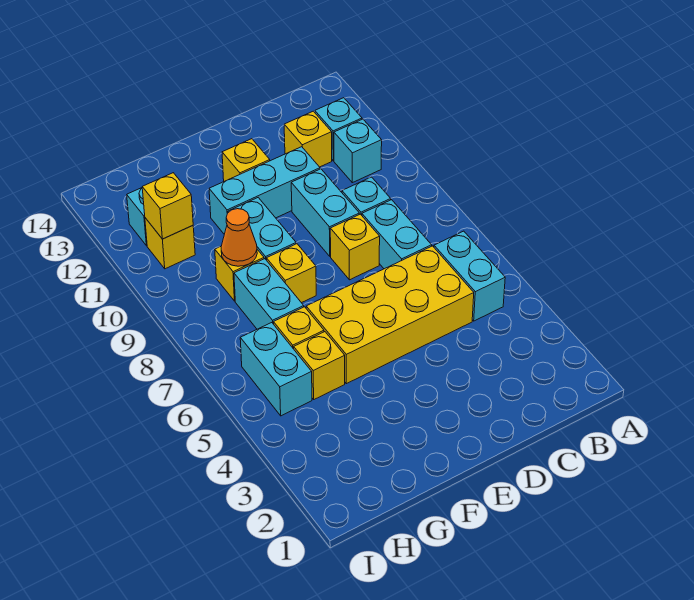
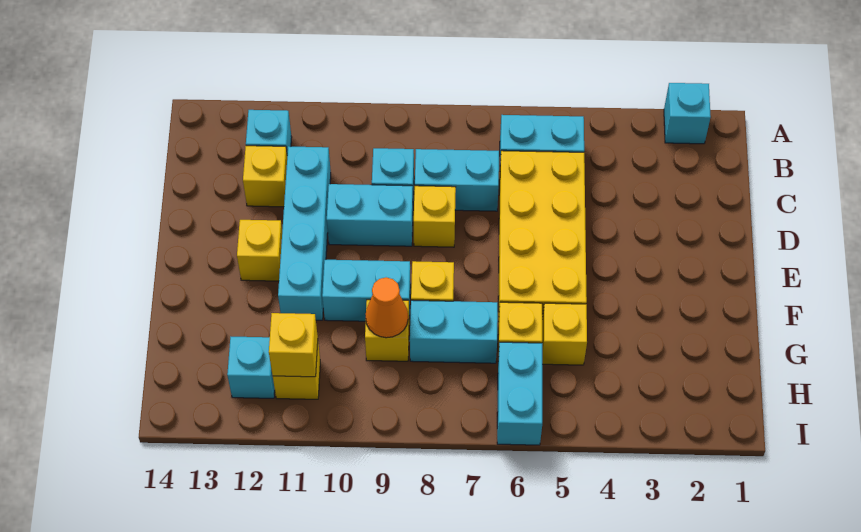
cyan 1x1 brick [334,119,382,183] -> cyan 1x1 brick moved to [664,83,711,144]
cyan 1x3 brick [209,147,320,234] -> cyan 1x4 brick [278,146,331,320]
cyan 1x2 brick [240,323,312,416] -> cyan 1x2 brick turned to [497,342,542,445]

